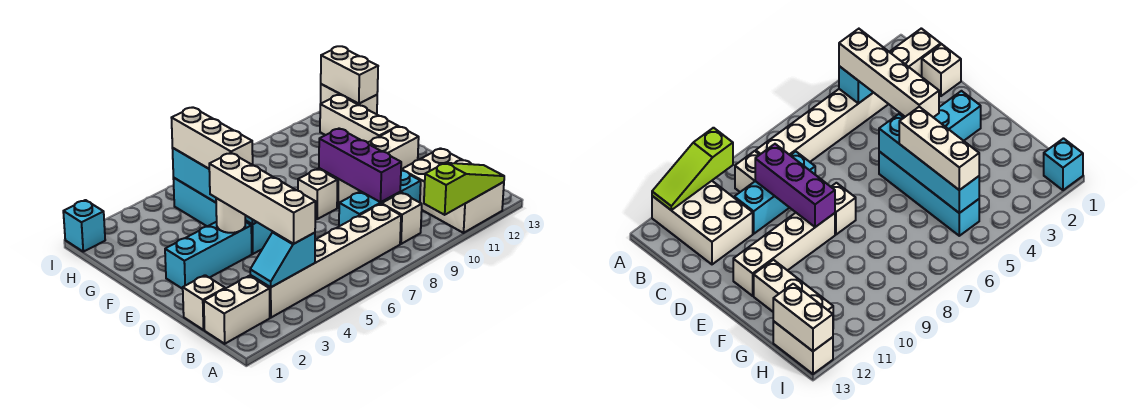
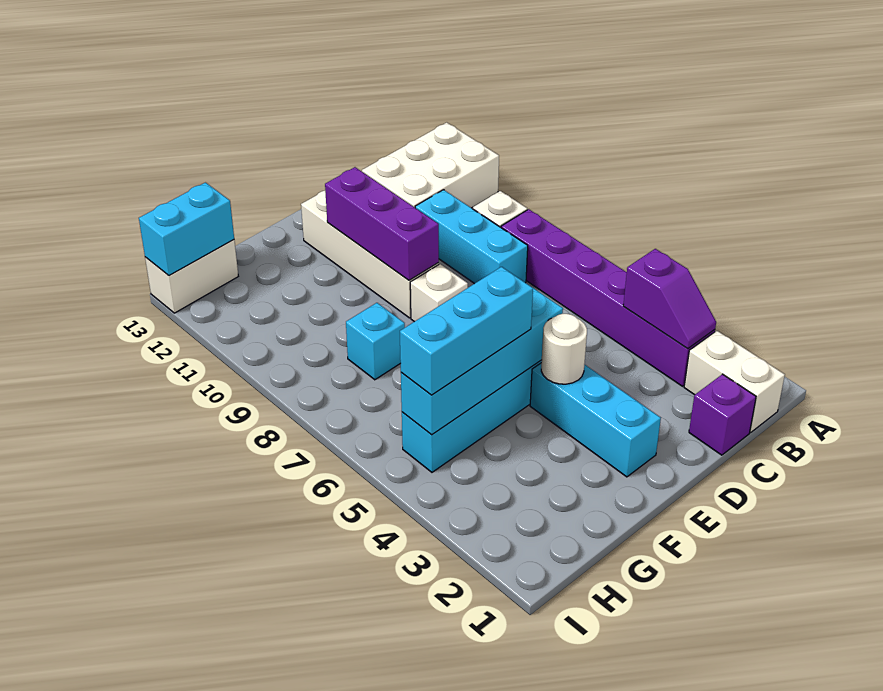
lime 1x3 slope [424,163,504,215] -> none
white 1x6 brick [250,204,401,318] -> purple 1x6 brick [501,209,715,386]
cyan 1x2 slope [250,232,315,287] -> purple 1x2 slope [623,249,716,349]
white 1x4 brick [209,153,315,244] -> none
white 1x1 brick [183,275,225,330] -> purple 1x1 brick [689,374,756,455]
purple 1x3 brick [319,128,401,202] -> purple 1x3 brick turned to [325,167,439,280]
white 1x3 brick [172,107,253,169] -> cyan 1x3 brick [400,267,533,395]
white 1x3 brick [320,95,398,143] -> none
white 1x2 brick [321,46,378,104] -> cyan 1x2 brick [139,183,234,276]
cyan 1x1 brick [63,200,105,252] -> cyan 1x1 brick moved to [346,303,405,380]

